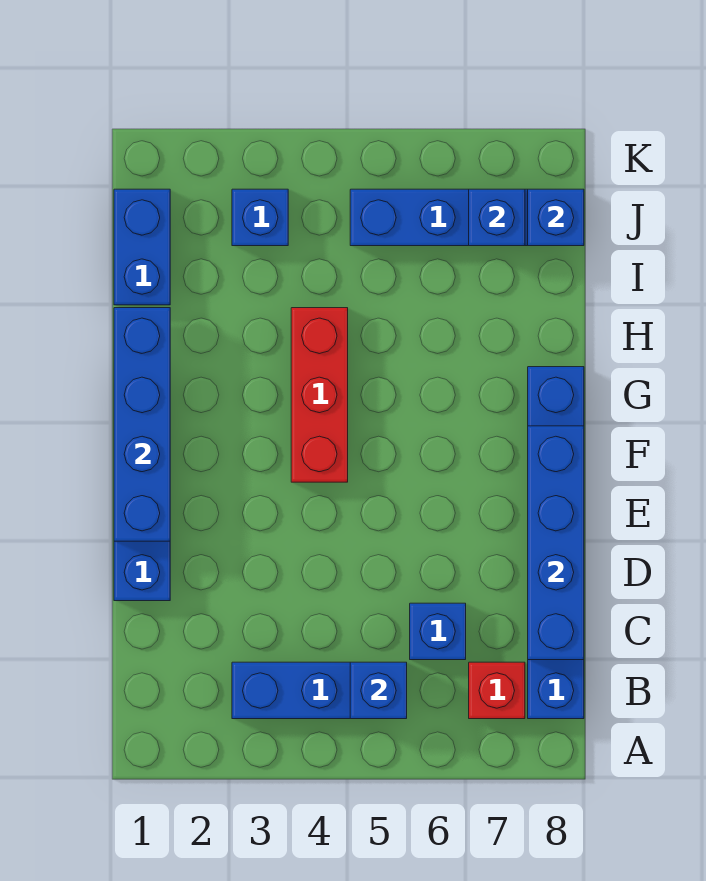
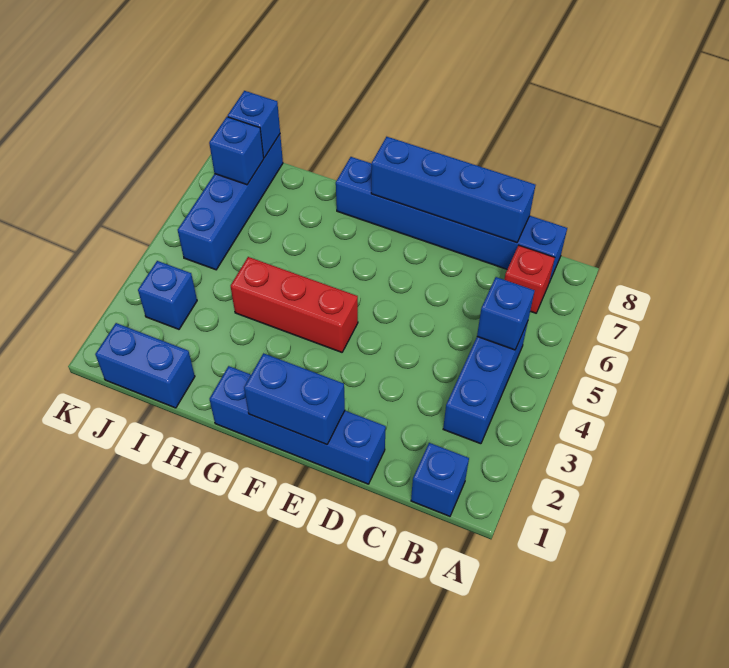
blue 1x1 brick [410,603,466,660] -> blue 1x1 brick moved to [411,443,469,516]
blue 1x4 brick [114,308,170,541] -> blue 1x2 brick [244,353,345,444]

